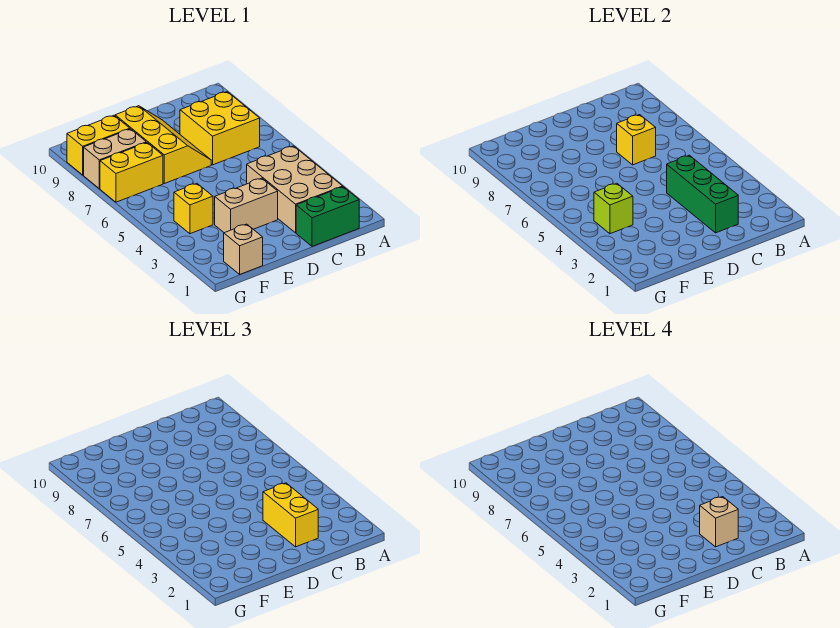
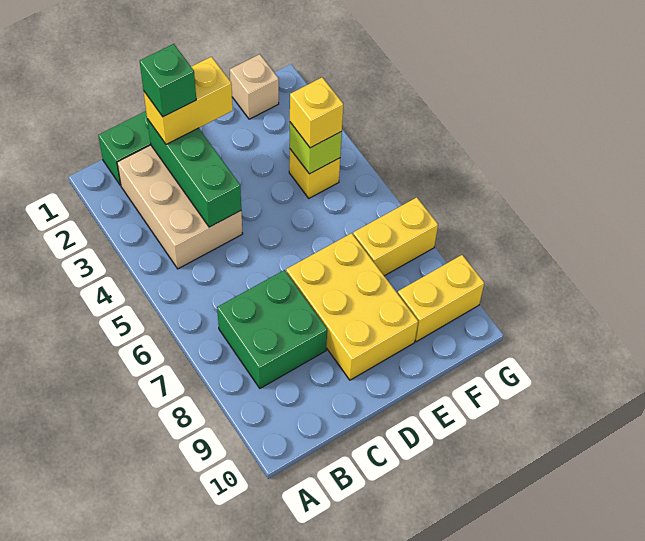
yellow 2x2 brick [180,92,260,165] -> green 2x2 brick [217,270,327,388]
yellow 1x2 brick [263,483,318,547] -> yellow 1x2 brick turned to [144,57,233,144]
tan 1x1 brick [700,497,738,547] -> green 1x1 brick [140,44,196,117]
yellow 1x1 brick [617,115,656,165] -> yellow 1x1 brick moved to [290,77,343,148]
tan 1x2 brick [215,178,278,233] -> none
yellow 2x3 slope [115,106,211,184] -> yellow 2x3 brick [286,233,418,380]
tan 1x2 brick [84,129,146,189] -> none

